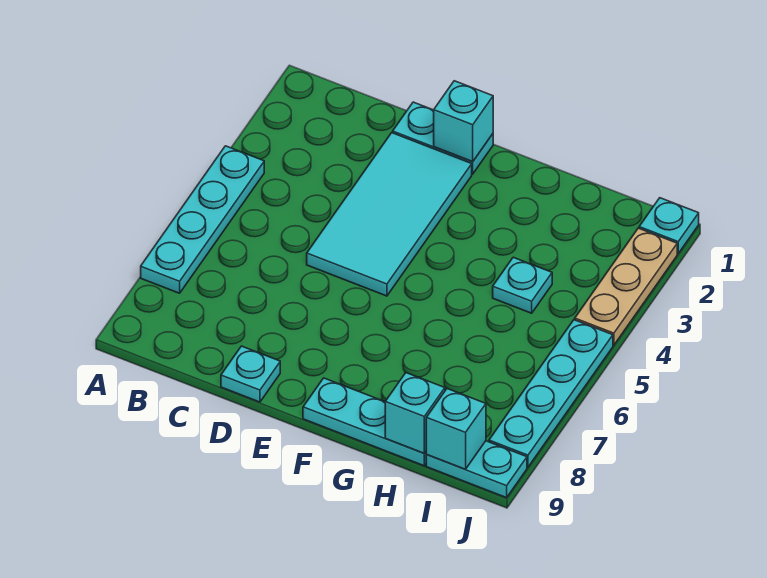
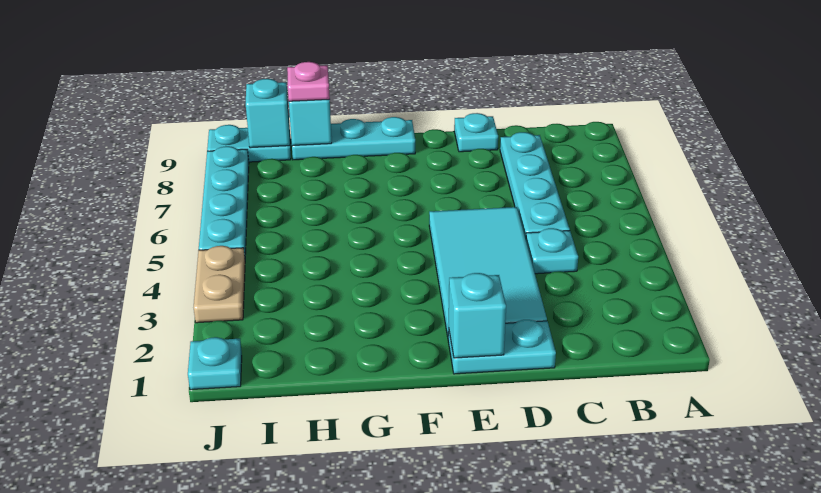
cyan 1x4 plate [141,146,264,293] -> cyan 1x4 plate moved to [500,132,570,238]
cyan 1x1 plate [493,257,552,313] -> cyan 1x1 plate moved to [526,228,578,274]
none -> pink 1x1 plate [287,62,330,101]
tan 1x3 plate [575,228,677,345] -> tan 1x2 plate [194,246,245,323]

